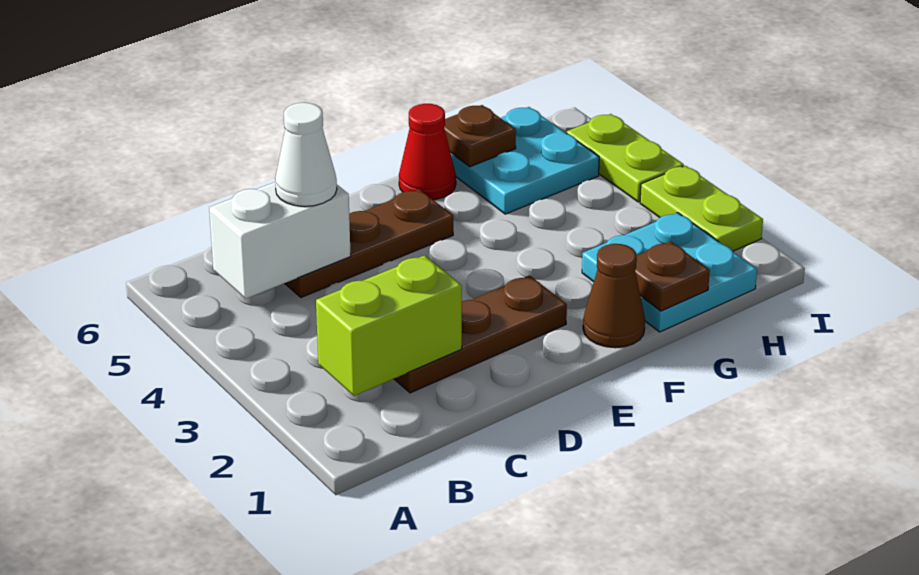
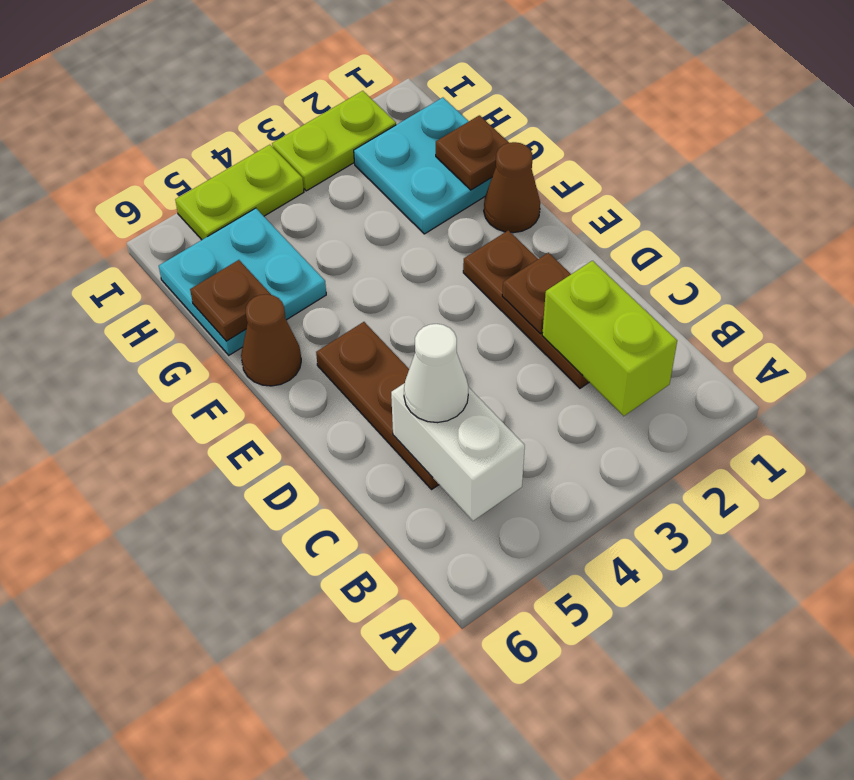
none -> brown 1x1 plate [502,253,571,334]
red 1x1 cone [399,104,456,200] -> brown 1x1 cone [241,294,301,386]

